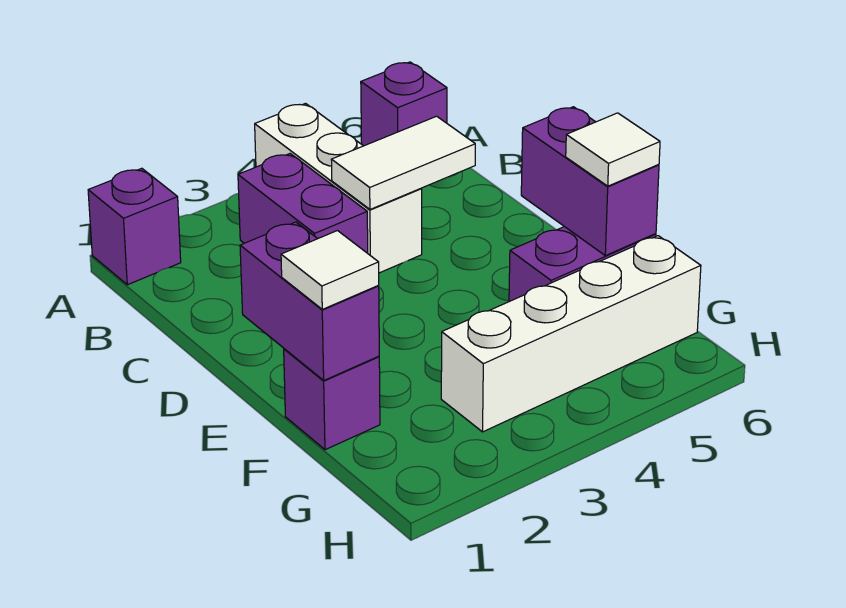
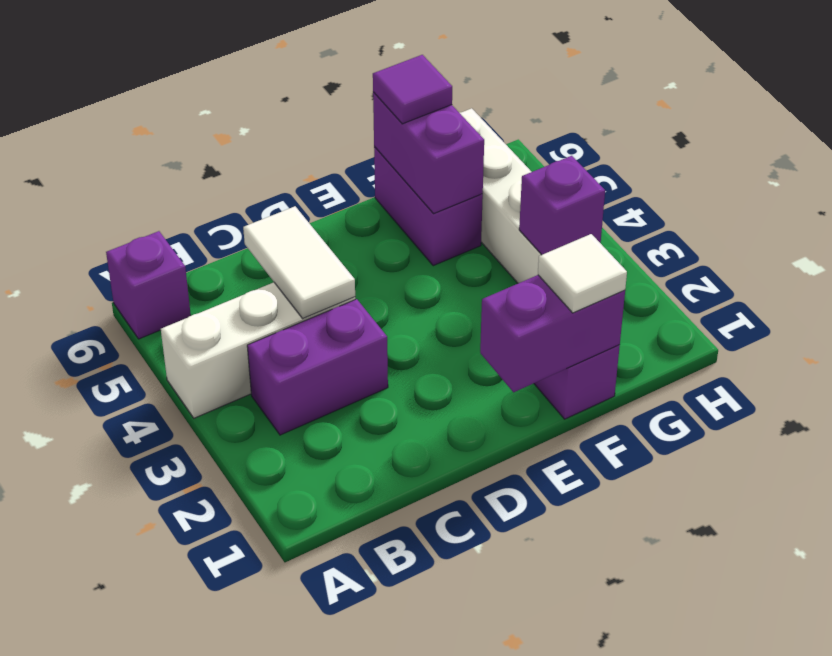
purple 1x1 brick [88,168,181,285] -> purple 1x1 brick moved to [519,156,605,255]
purple 1x2 brick [521,107,659,256] -> purple 1x2 brick turned to [373,92,484,213]
white 1x1 tile [566,113,660,186] -> purple 1x1 tile [373,55,452,124]

